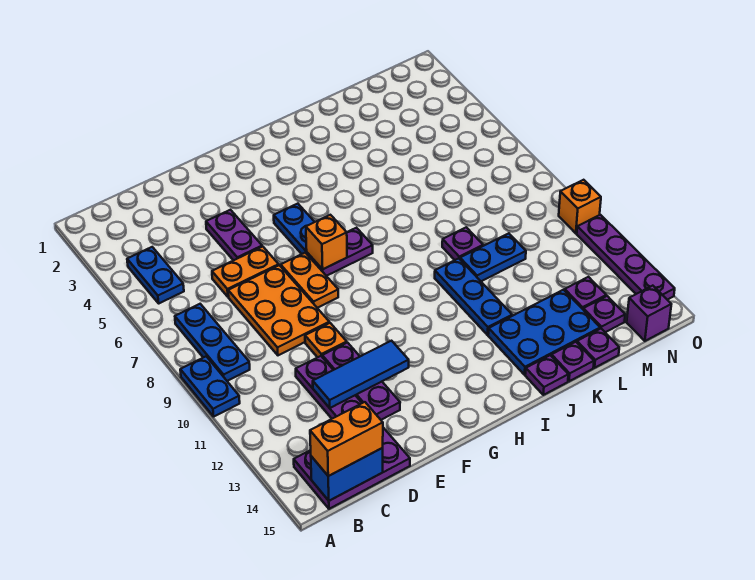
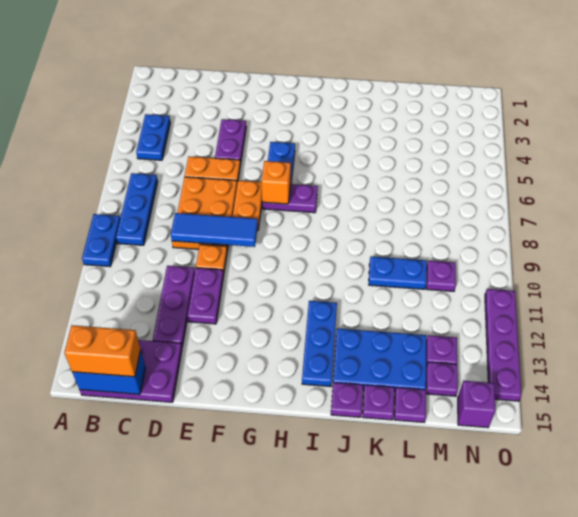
blue 1x3 tile [313,341,409,408] -> blue 1x3 tile moved to [171,213,258,247]
purple 1x3 plate [322,343,400,420] -> purple 1x2 plate [187,268,224,324]
blue 1x3 plate [435,258,512,335] -> blue 1x3 plate moved to [302,301,337,387]
purple 1x1 plate [442,227,483,260] -> purple 1x1 plate moved to [426,261,456,291]
orange 1x1 brick [559,180,601,233] -> none

